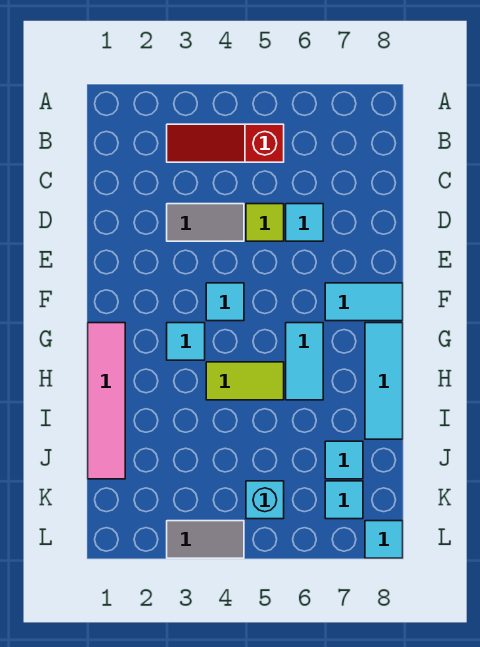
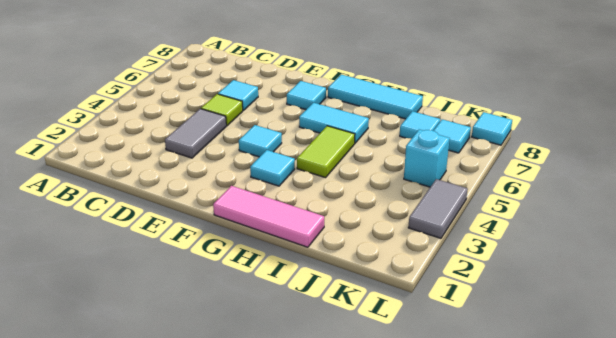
red 1x3 slope [167,124,284,162] -> none
cyan 1x2 tile [325,283,403,321] -> cyan 1x1 tile [287,81,326,110]
pink 1x4 tile [88,323,125,479] -> pink 1x3 tile [213,186,324,247]

